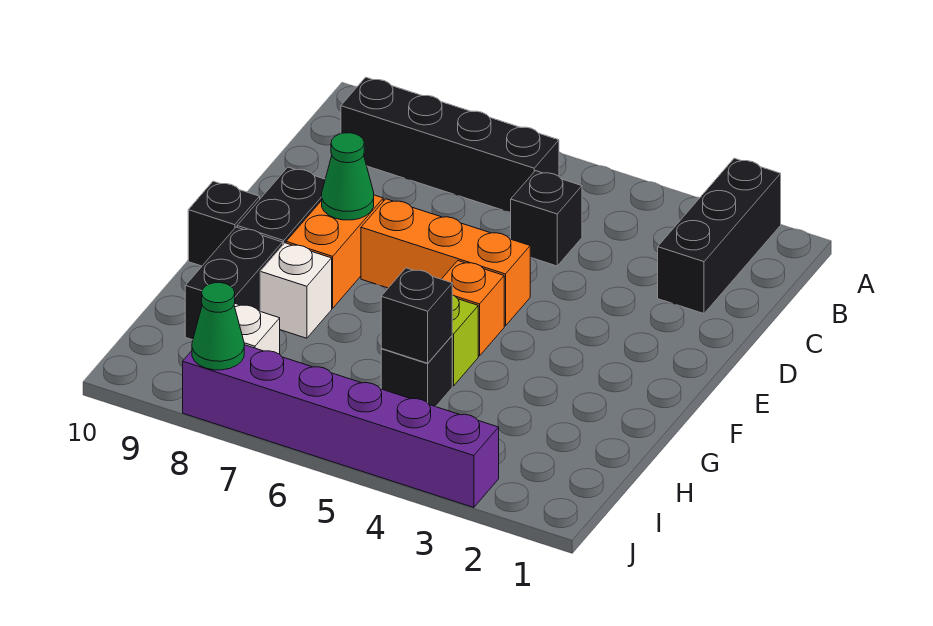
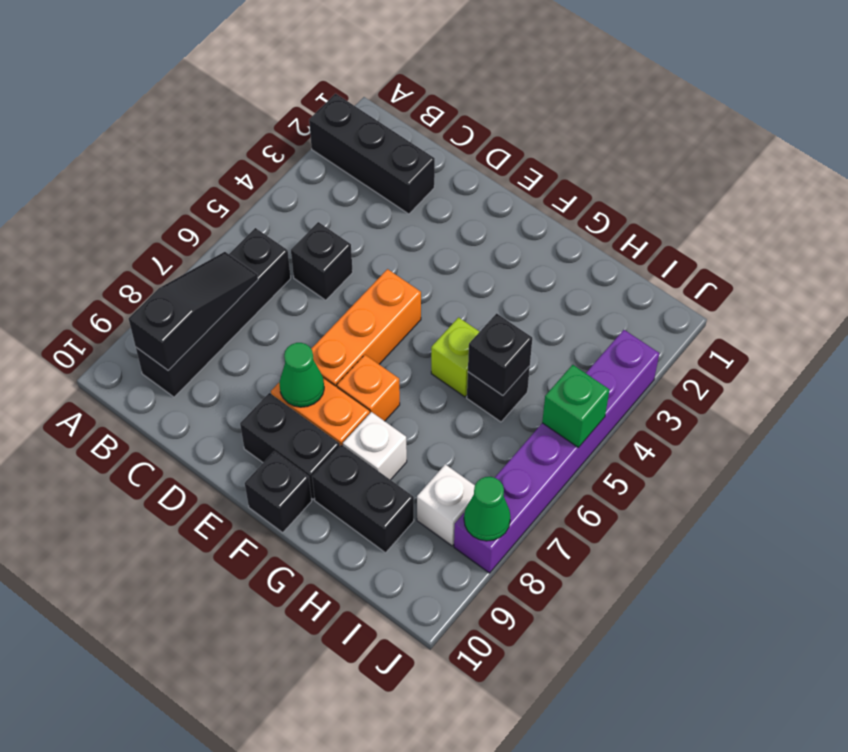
none -> black 1x3 slope [129,252,258,370]
orange 1x1 brick [442,261,504,356] -> orange 1x1 brick moved to [337,355,400,421]
none -> green 1x1 brick [542,365,609,448]

